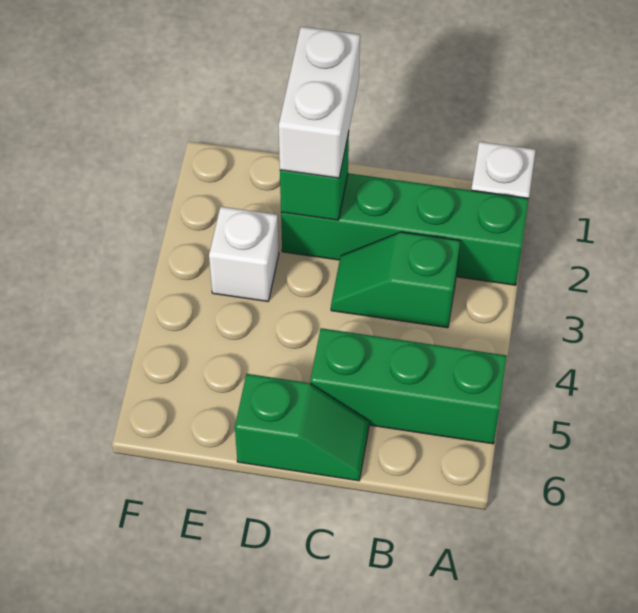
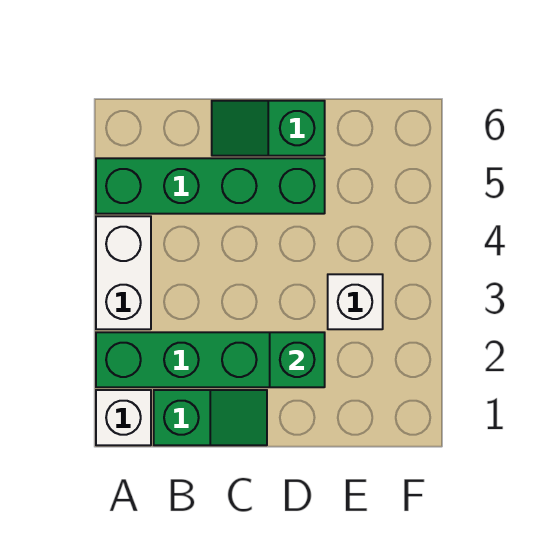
green 1x3 brick [310,328,507,444] -> green 1x4 brick [96,158,325,214]
green 1x2 slope [331,232,460,328] -> green 1x2 slope moved to [154,390,267,445]
white 1x2 brick [279,27,360,178] -> white 1x2 brick moved to [96,216,151,329]

